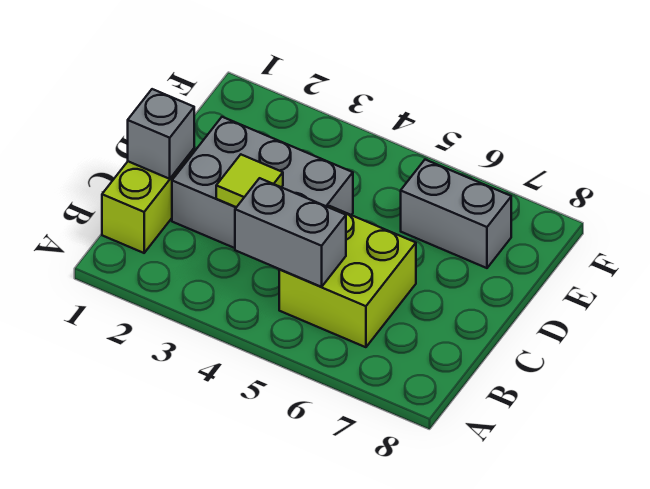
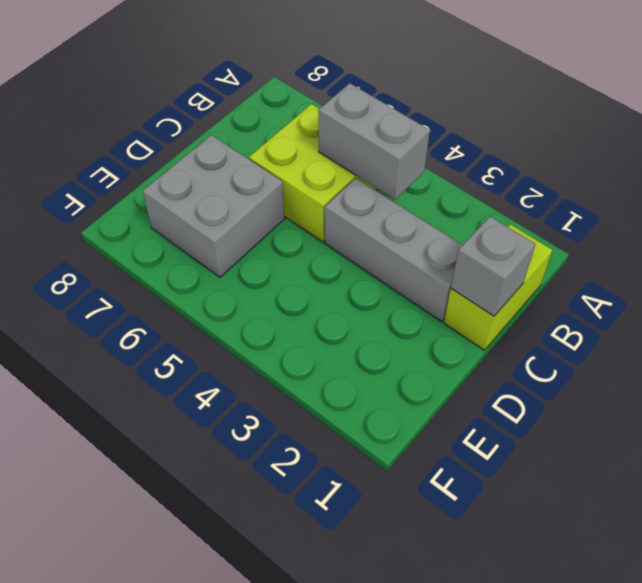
grey 2x3 brick [172,117,353,248] -> grey 1x3 brick [325,178,462,322]
lime 1x1 tile [216,155,283,207] -> none
grey 1x2 brick [401,160,511,268] -> grey 2x2 brick [143,135,285,277]

